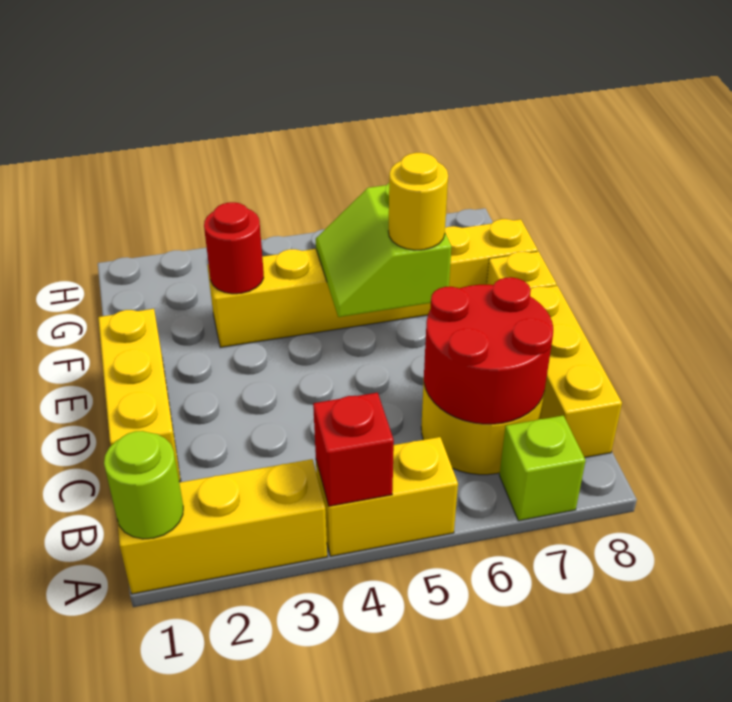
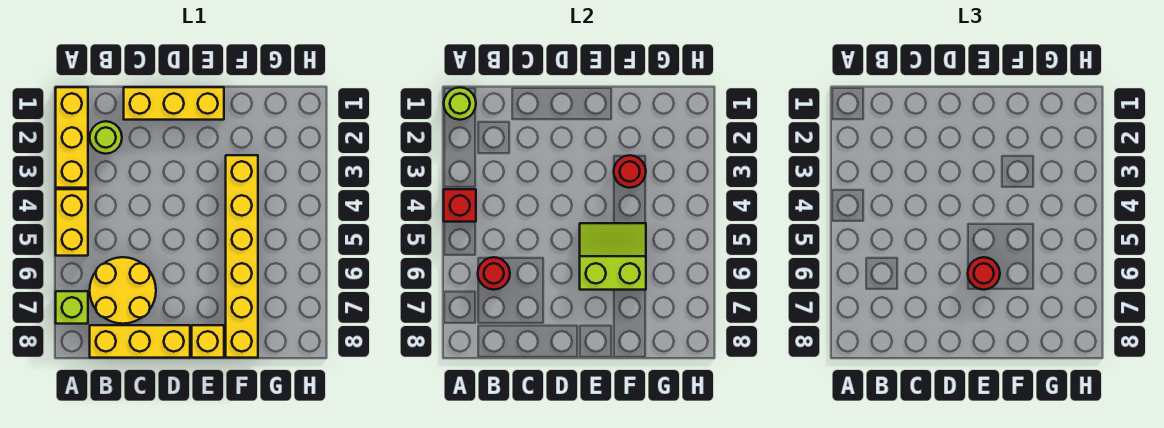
none -> lime 1x1 round brick [90,121,122,154]
red 2x2 round brick [424,277,553,424] -> red 1x1 round brick [478,257,510,290]
yellow 1x1 round brick [389,153,448,250] -> red 1x1 round brick [968,257,1000,290]

